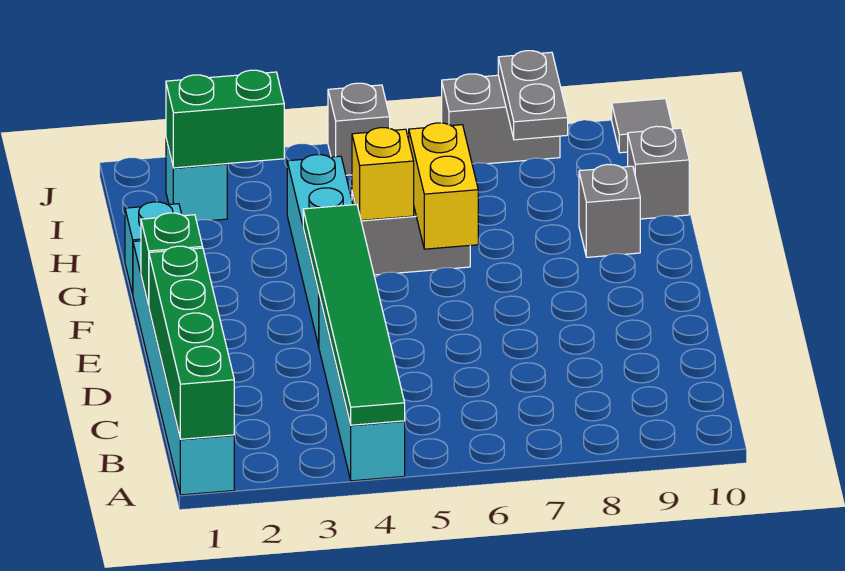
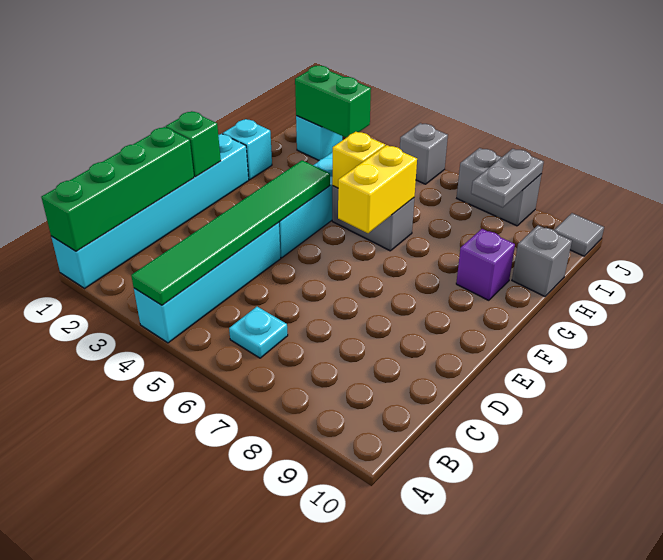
none -> cyan 1x1 plate [229,307,288,358]
grey 1x1 brick [579,164,640,257] -> purple 1x1 brick [456,229,515,300]

